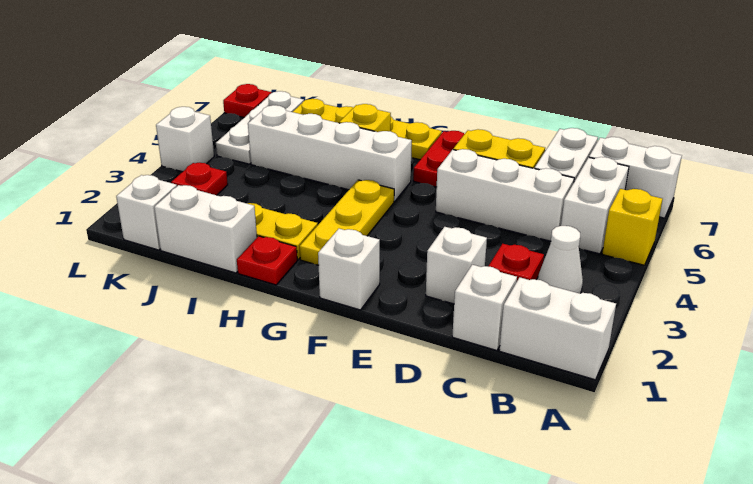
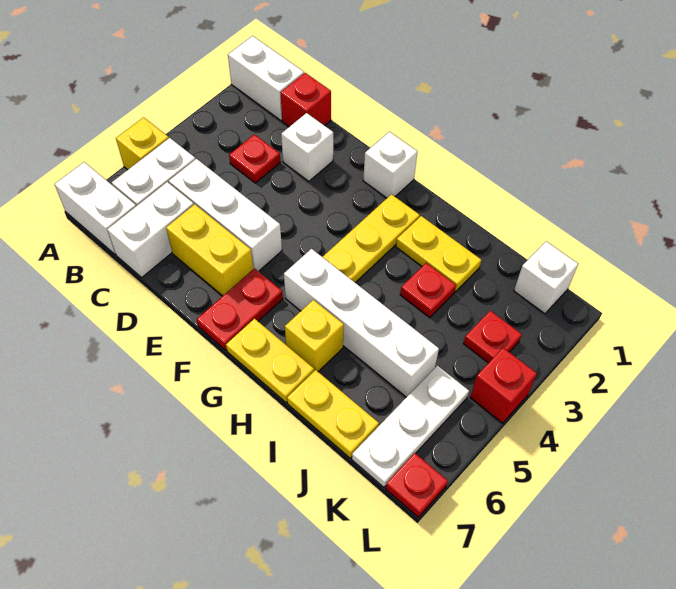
white 1x1 cone [538,226,583,294] -> none
white 1x1 brick [452,265,517,351] -> red 1x1 brick [280,73,331,127]
red 1x1 plate [237,236,297,285] -> red 1x1 plate moved to [400,263,456,318]
white 1x2 brick [154,185,257,273] -> none
white 1x1 brick [156,107,214,172] -> red 1x1 brick [470,348,537,423]

